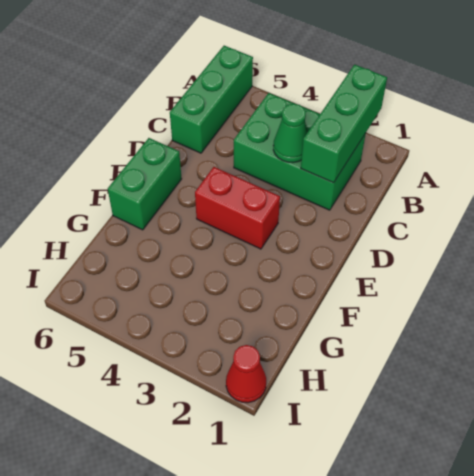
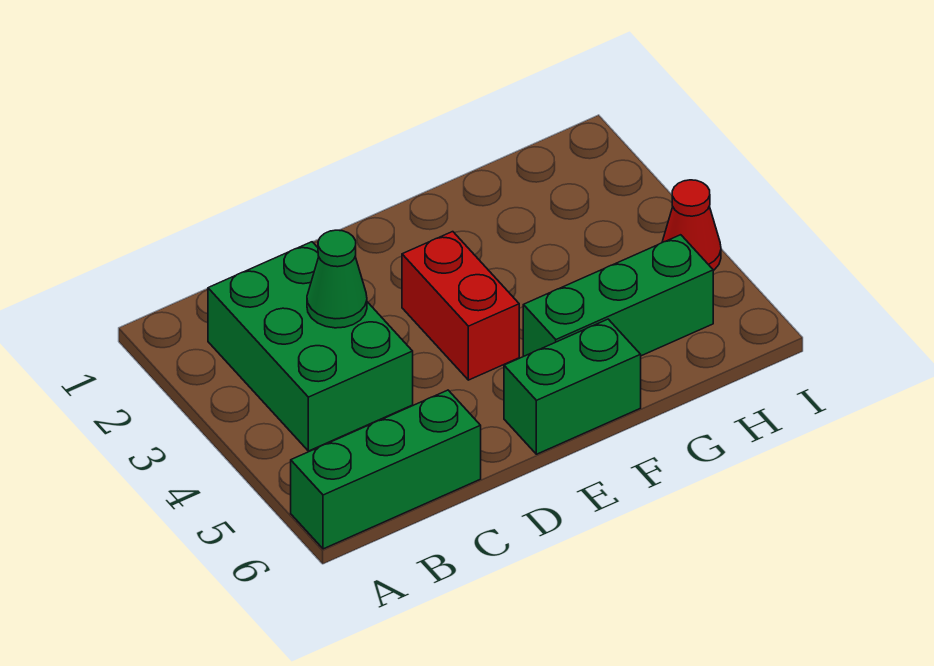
green 1x3 brick [301,65,387,183] -> green 1x3 brick moved to [523,235,713,356]
red 1x1 cone [226,345,266,403] -> red 1x1 cone moved to [662,180,721,271]

